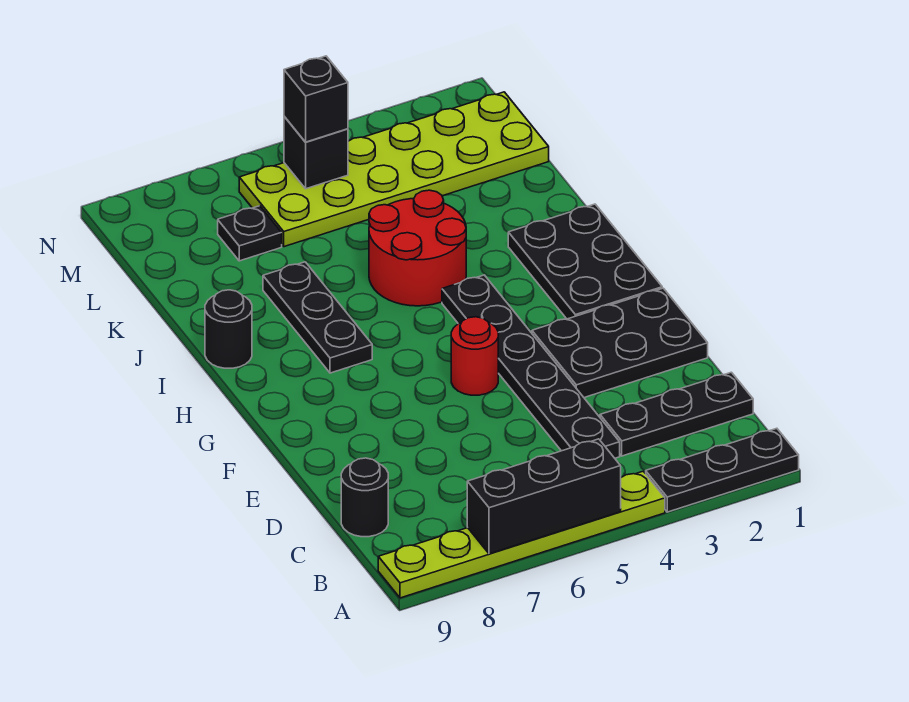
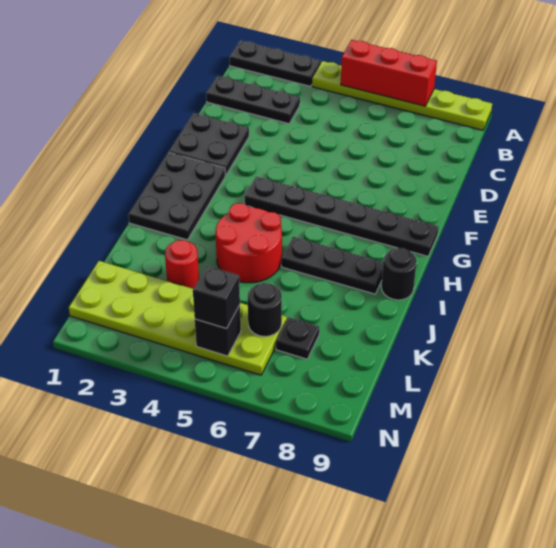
black 1x3 brick [467,439,621,554] -> red 1x3 brick [341,40,437,106]
black 1x6 plate [442,275,620,458] -> black 1x6 plate turned to [244,176,439,256]
black 1x1 round brick [341,458,388,537] -> black 1x1 round brick moved to [248,283,282,336]
black 2x3 plate [532,288,708,398] -> black 2x2 plate [169,113,249,176]
red 1x1 round brick [451,317,498,395] -> red 1x1 round brick moved to [165,240,199,289]
black 1x3 plate [263,262,372,373] -> black 1x3 plate turned to [281,237,383,294]

